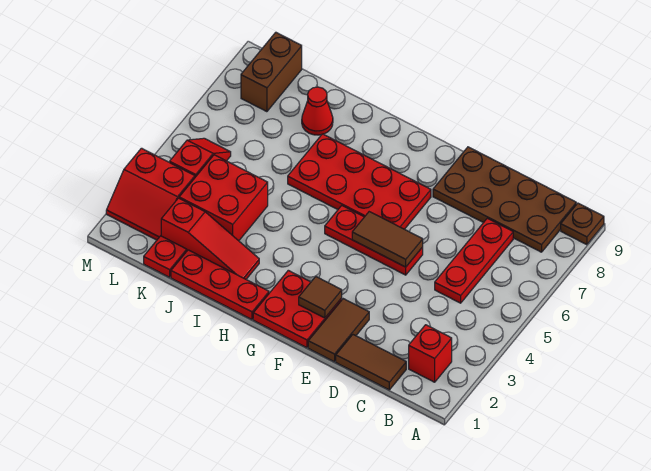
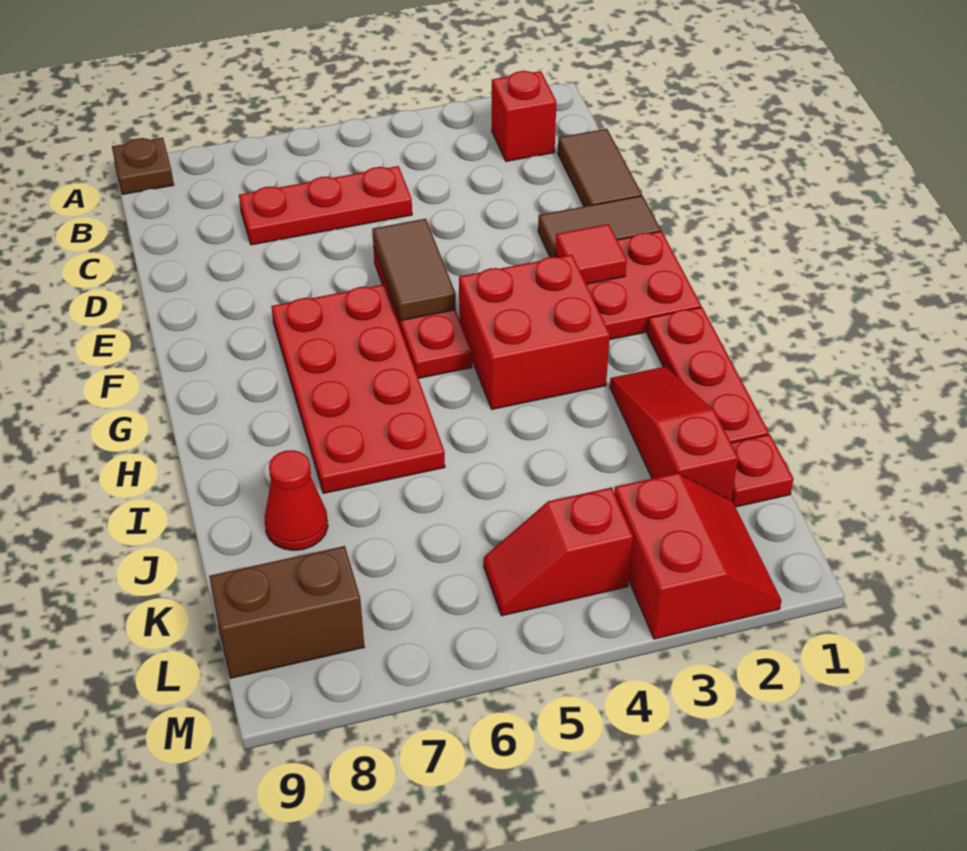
brown 2x4 plate [433,147,576,252] -> none
brown 1x1 tile [299,277,342,318] -> red 1x1 tile [556,224,627,284]
red 2x2 brick [179,155,268,241] -> red 2x2 brick moved to [459,255,610,409]

